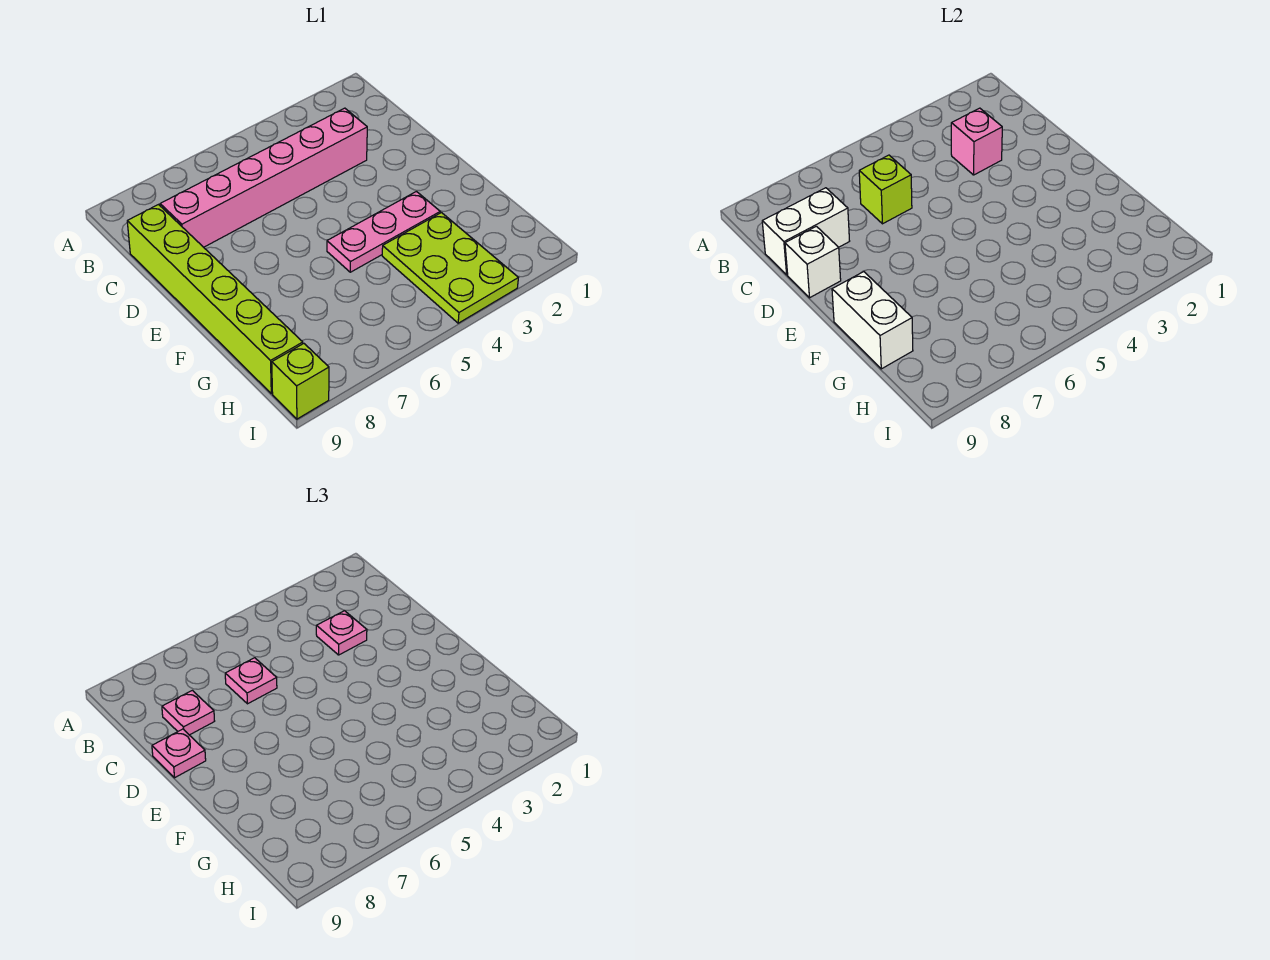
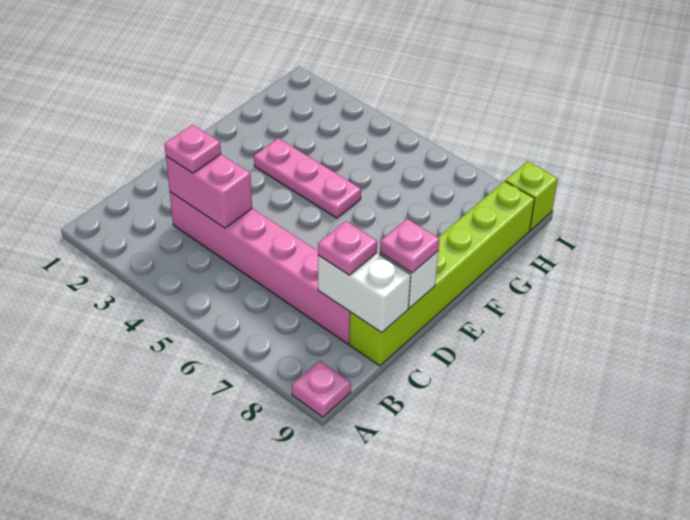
pink 1x1 brick [951,108,1002,175] -> pink 1x2 brick [166,154,252,228]
lime 1x1 brick [859,155,912,224] -> none
pink 1x1 plate [225,658,277,704] -> pink 1x1 plate moved to [292,361,351,417]
white 1x2 brick [832,272,913,369] -> none
lime 2x3 plate [382,213,518,323] -> none

